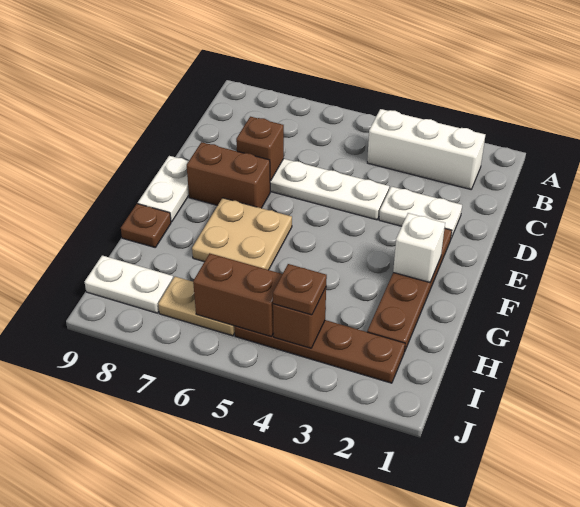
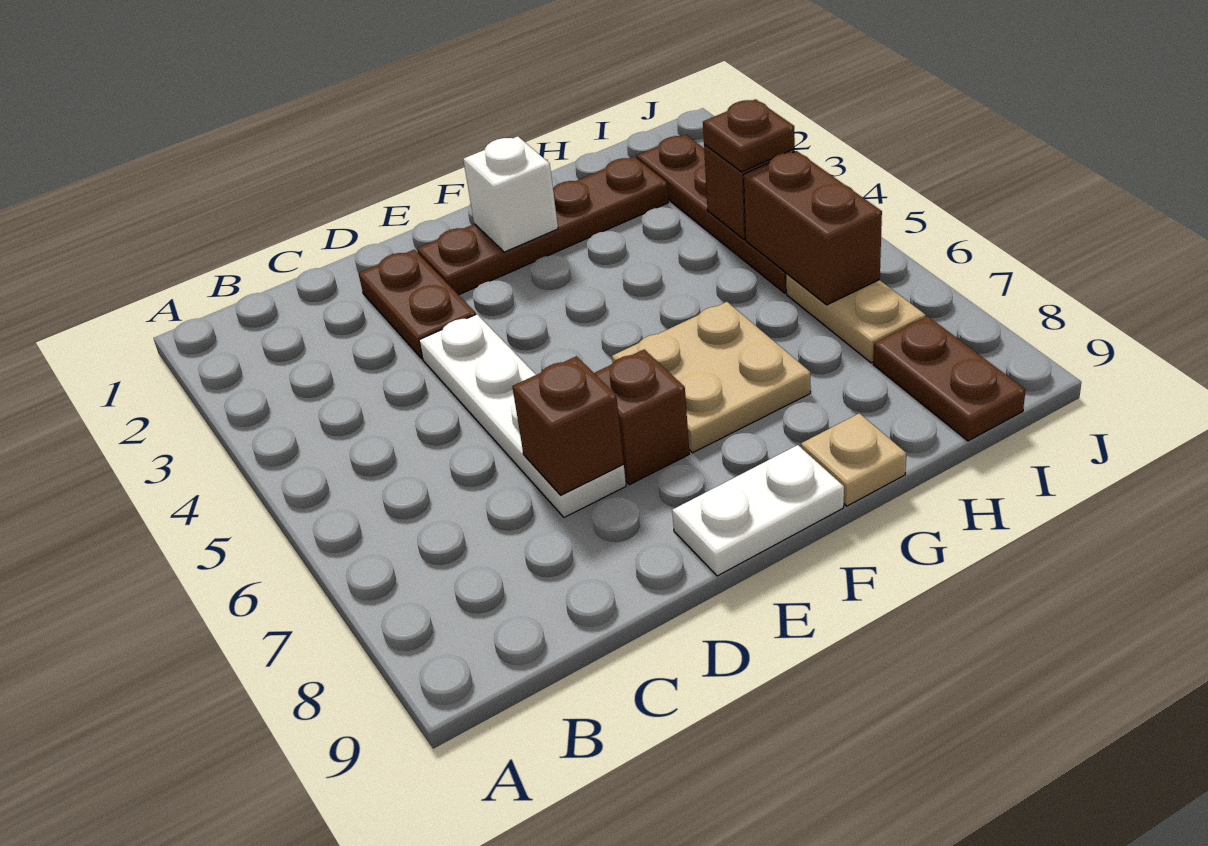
white 1x3 brick [367,109,485,189] -> none
white 1x2 plate [379,186,462,238] -> brown 1x2 plate [359,250,476,359]
brown 1x2 brick [187,142,270,208] -> brown 1x1 brick [594,350,689,485]
brown 1x1 plate [121,204,171,247] -> tan 1x1 plate [801,413,906,506]
white 1x2 plate [85,256,173,313] -> brown 1x2 plate [873,316,1025,441]

